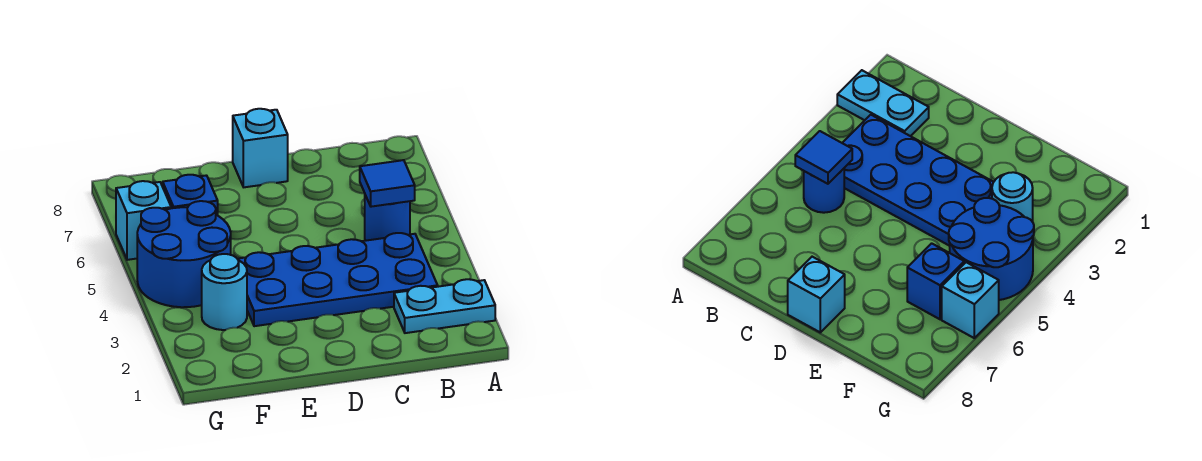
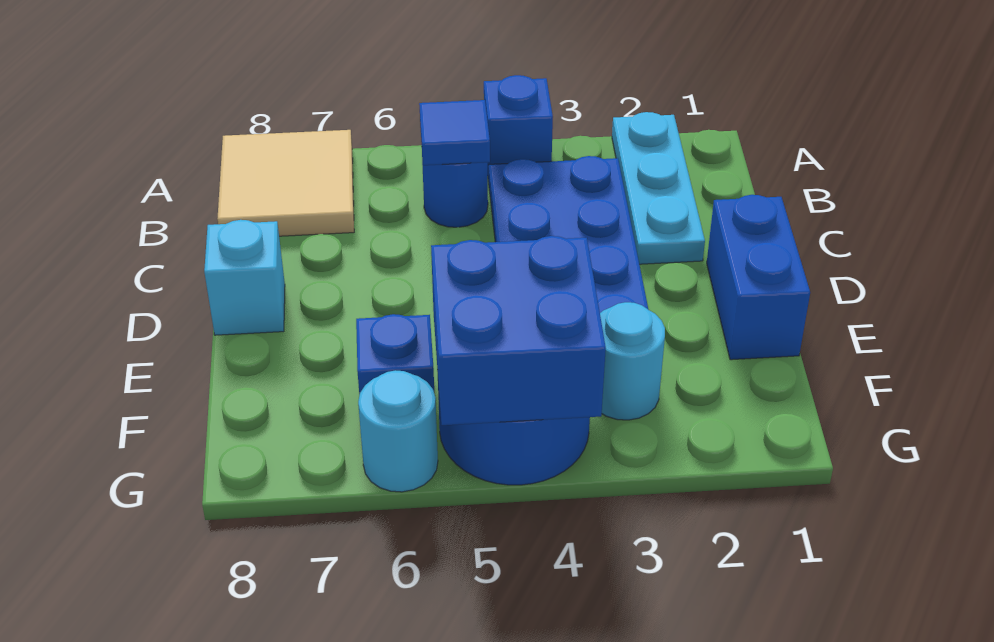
cyan 1x2 plate [394,279,495,333] -> cyan 1x3 plate [612,112,705,264]
none -> blue 1x1 brick [484,75,553,182]
none -> tan 2x2 tile [217,130,354,236]
none -> blue 1x2 brick [707,195,810,360]
none -> blue 2x2 brick [431,236,606,425]
cyan 1x1 brick [116,181,171,260] -> cyan 1x1 round brick [358,370,438,492]

